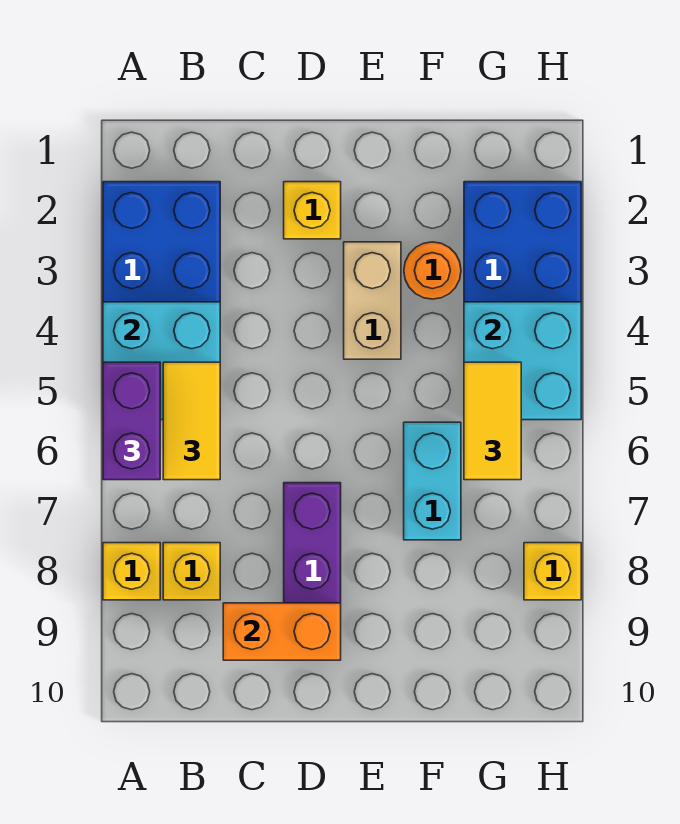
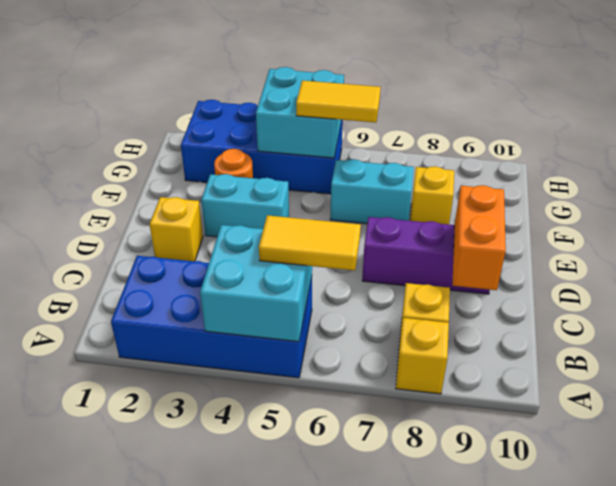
purple 1x2 brick [103,362,160,480] -> none
tan 1x2 brick [344,242,401,359] -> cyan 1x2 brick [201,174,289,237]
yellow 1x1 brick [524,543,581,600] -> yellow 1x1 brick moved to [410,166,454,225]

